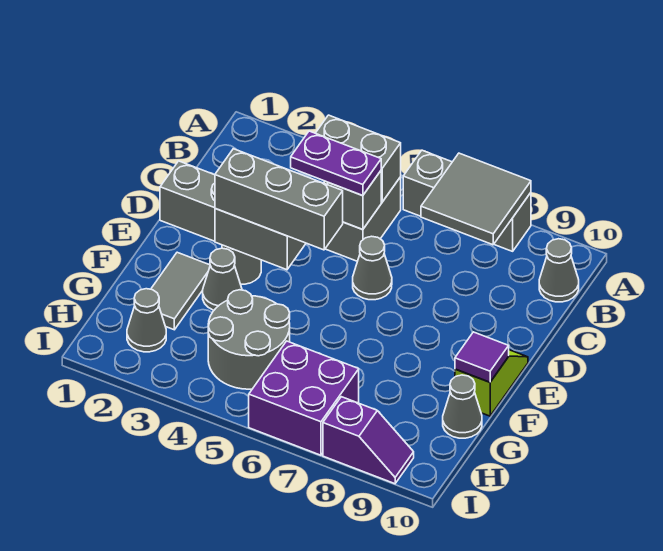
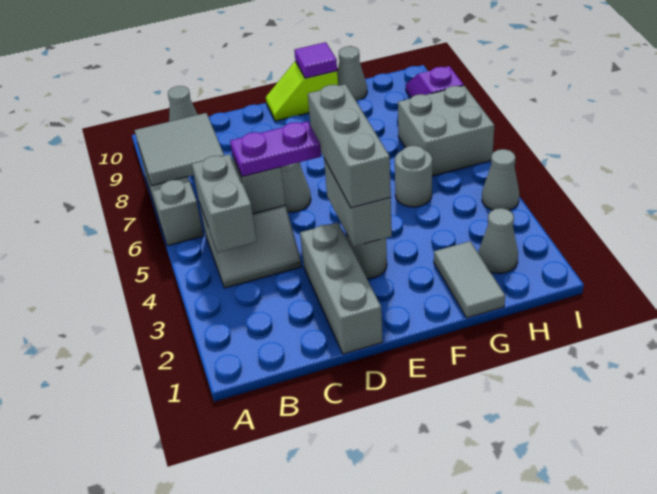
purple 1x2 plate [291,131,381,196] -> purple 1x2 plate turned to [230,121,321,177]
grey 1x2 tile [151,252,210,330] -> grey 1x2 tile turned to [434,241,505,318]
grey 1x1 cone [203,248,242,310] -> grey 1x1 cone moved to [482,149,519,210]
grey 2x2 round brick [208,290,290,389] -> grey 1x1 round brick [395,146,432,207]
purple 2x2 brick [249,341,359,455] -> grey 2x2 brick [398,86,494,176]

